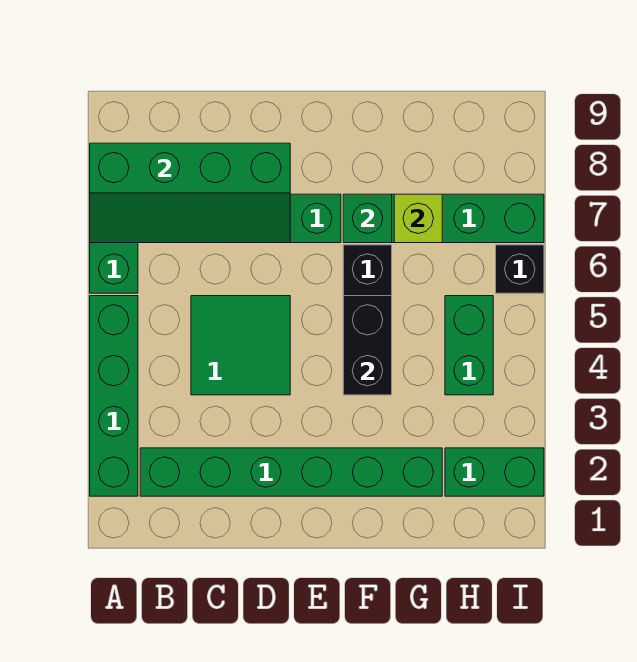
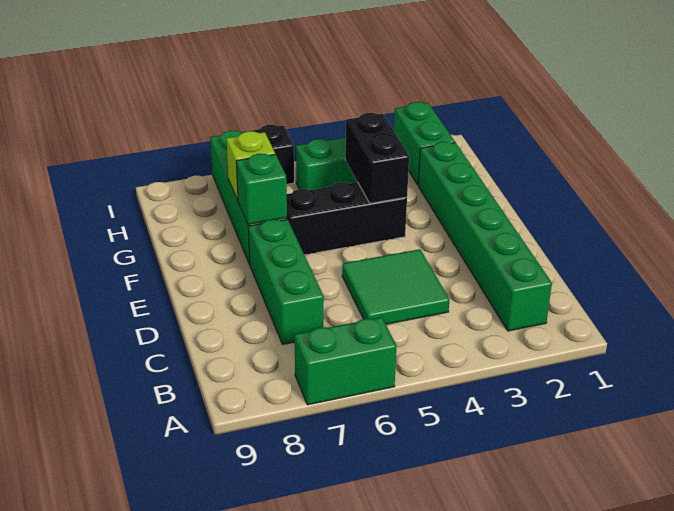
green 1x4 brick [90,296,138,496] -> none
green 2x4 slope [90,143,290,243] -> none
black 1x2 brick [343,296,392,395] -> black 1x2 brick turned to [345,113,409,203]

